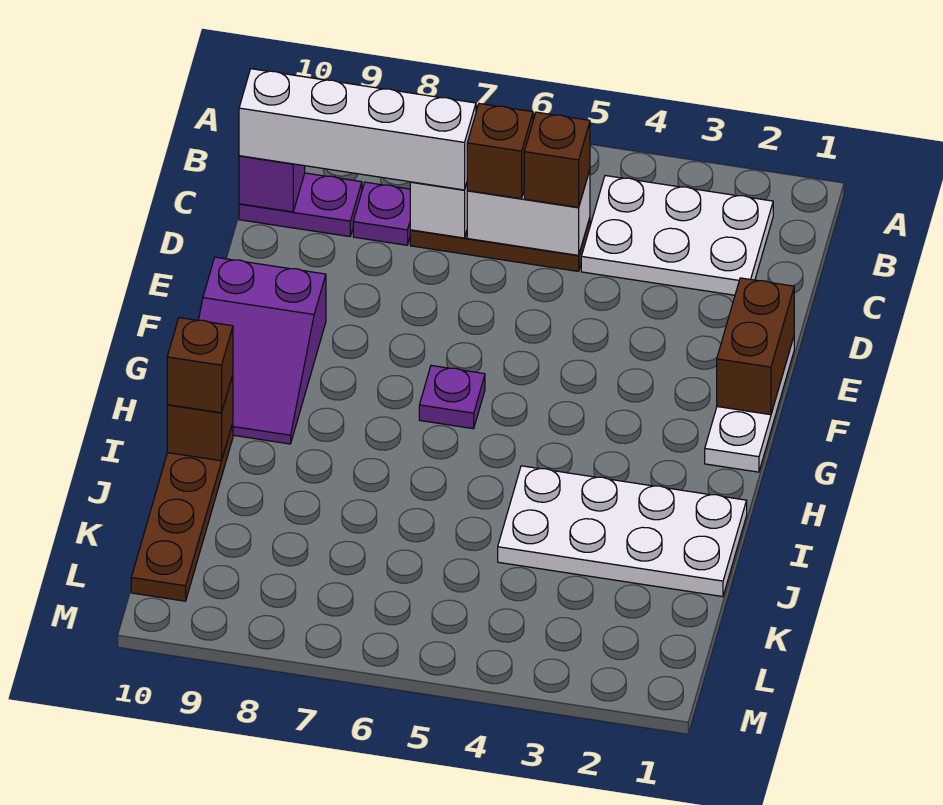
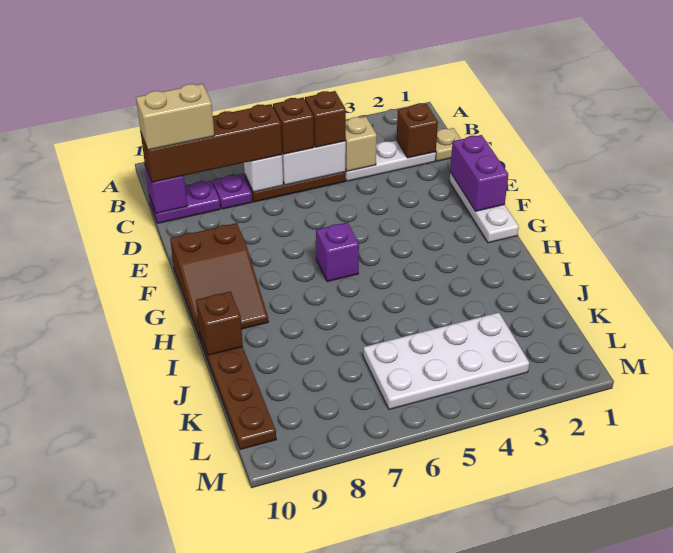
white 2x3 plate [581,176,773,295] -> white 1x3 plate [345,140,436,181]
none -> tan 1x1 plate [435,128,461,161]
none -> tan 1x1 brick [345,117,377,171]
white 1x4 brick [239,69,476,190] -> brown 1x4 brick [141,104,282,182]
none -> tan 1x2 brick [136,84,214,150]
brown 1x2 brick [717,278,794,415] -> purple 1x2 brick [450,135,508,211]
purple 2x3 slope [199,257,326,444] -> brown 2x3 slope [170,223,268,338]
purple 1x1 plate [419,366,485,429] -> purple 1x1 brick [316,222,359,282]
white 2x4 plate [498,466,747,597] -> white 2x4 plate moved to [363,313,529,410]
brown 1x1 brick [167,318,233,413] -> brown 1x1 brick moved to [397,104,438,158]

